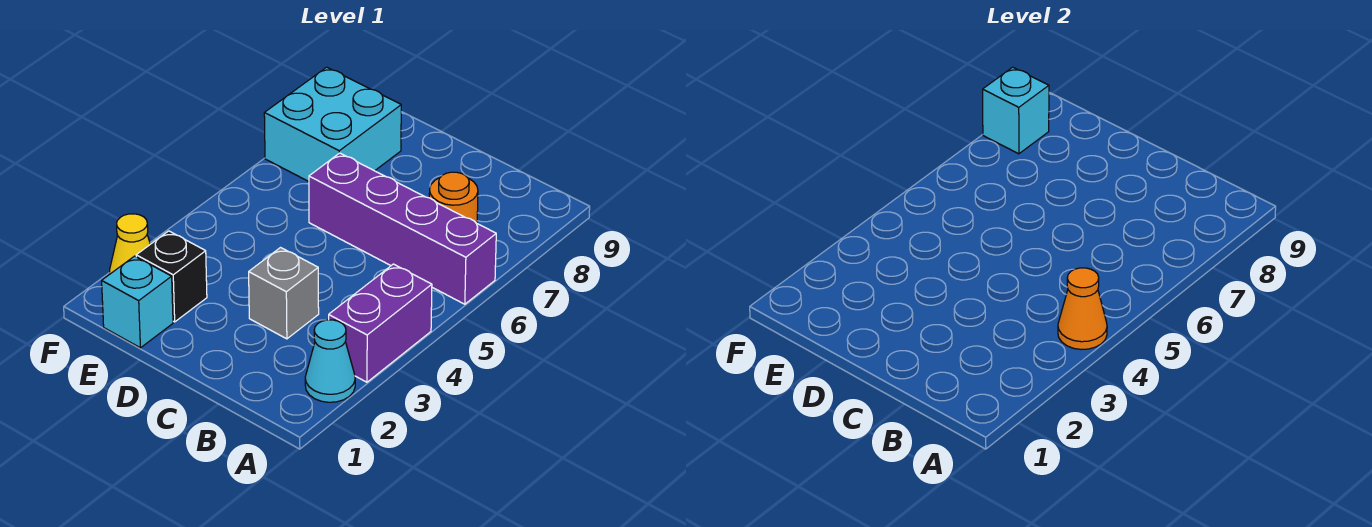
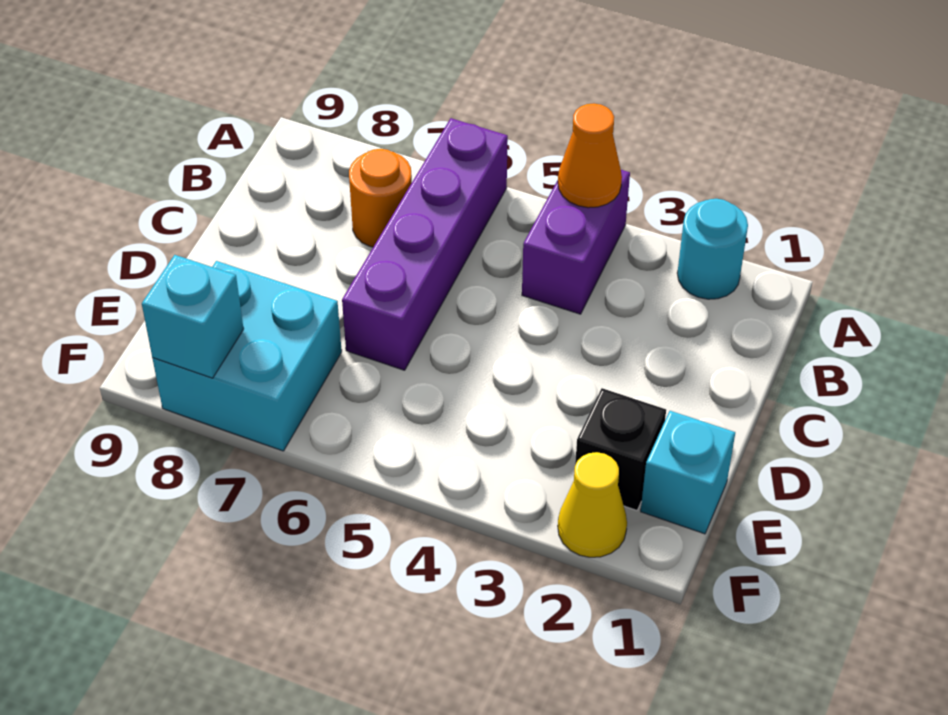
cyan 1x1 cone [305,320,355,402] -> cyan 1x1 round brick [677,199,748,299]
purple 1x2 brick [329,264,432,382] -> purple 1x2 brick turned to [522,170,630,314]
grey 1x1 brick [249,248,319,339] -> none

